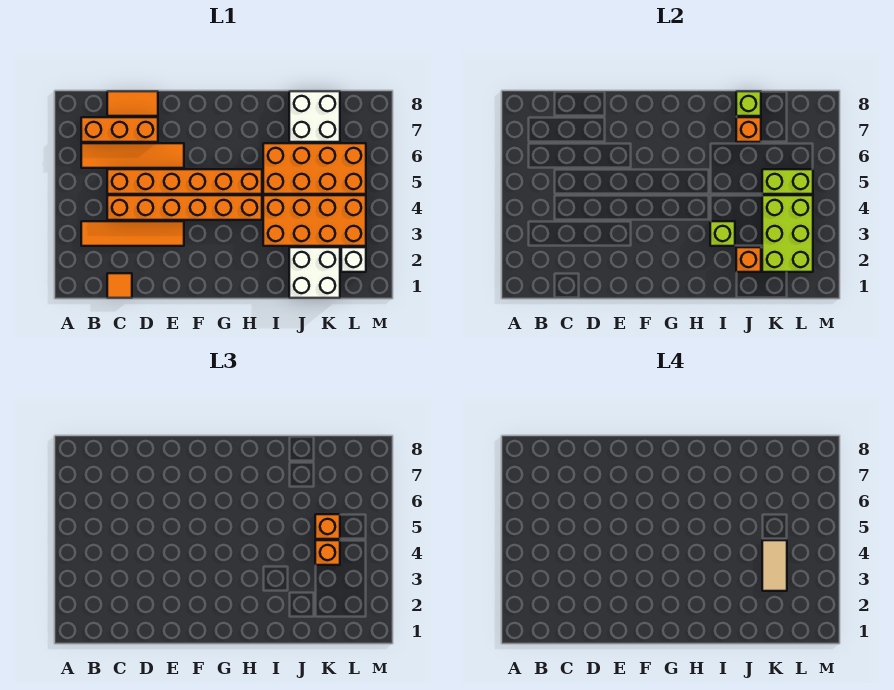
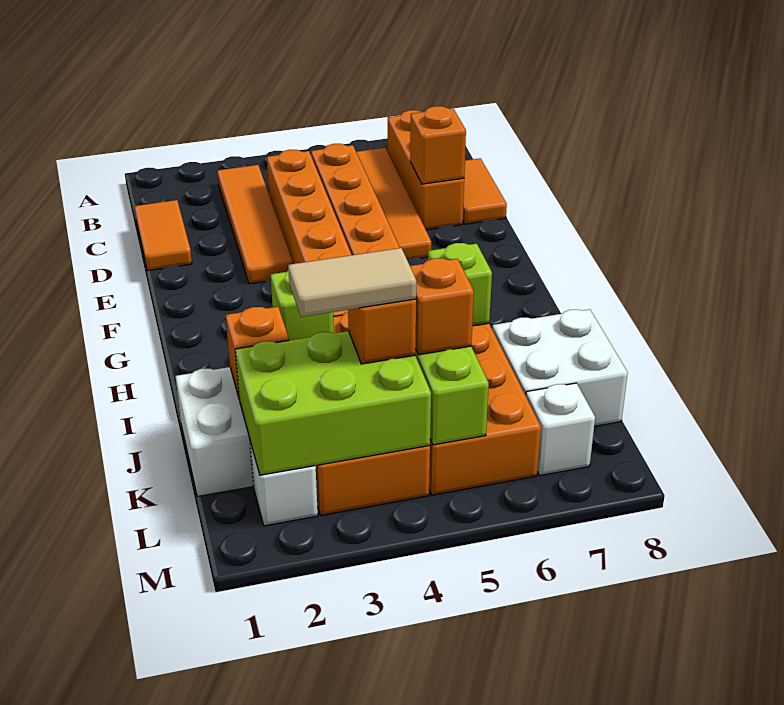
orange 1x1 tile [107,273,132,298] -> orange 1x2 tile [134,200,192,271]
orange 1x1 brick [736,117,761,142] -> orange 1x1 brick moved to [410,106,466,184]
lime 1x1 brick [736,91,761,116] -> lime 1x1 brick moved to [428,243,492,326]
none -> white 1x1 brick [526,383,595,476]

